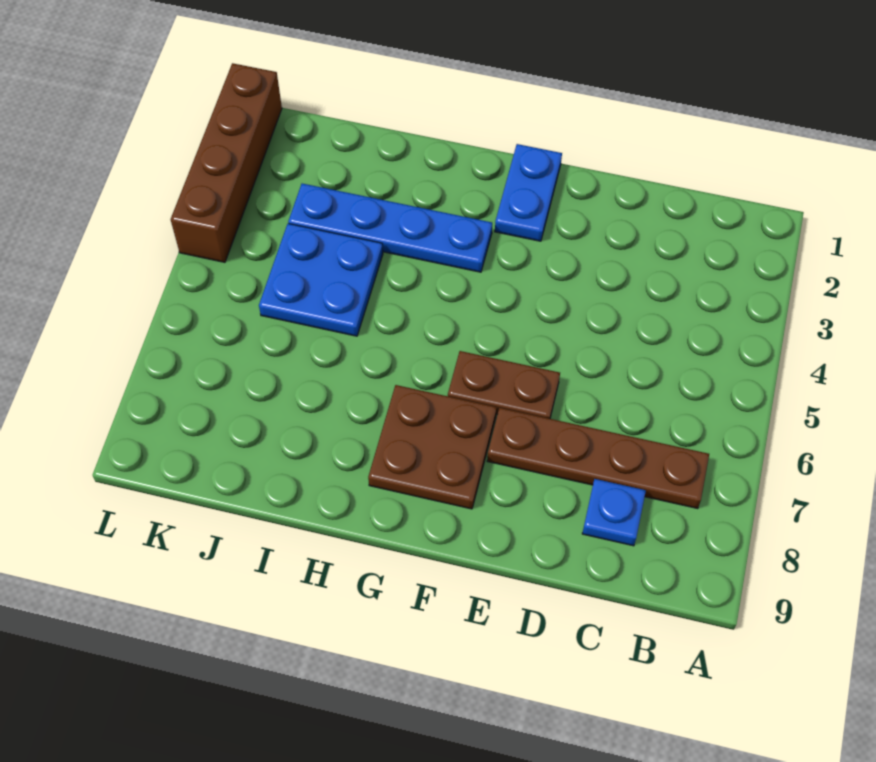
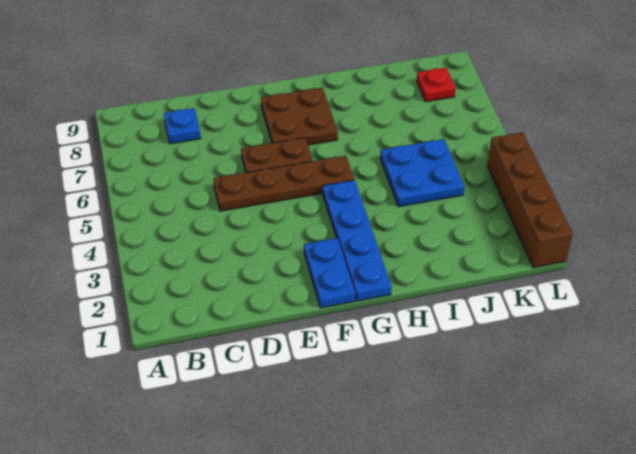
brown 1x4 plate [487,408,709,509] -> brown 1x4 plate moved to [213,156,354,211]
blue 1x4 plate [288,184,492,272] -> blue 1x4 plate turned to [323,180,391,301]
none -> red 1x1 plate [417,68,456,102]

